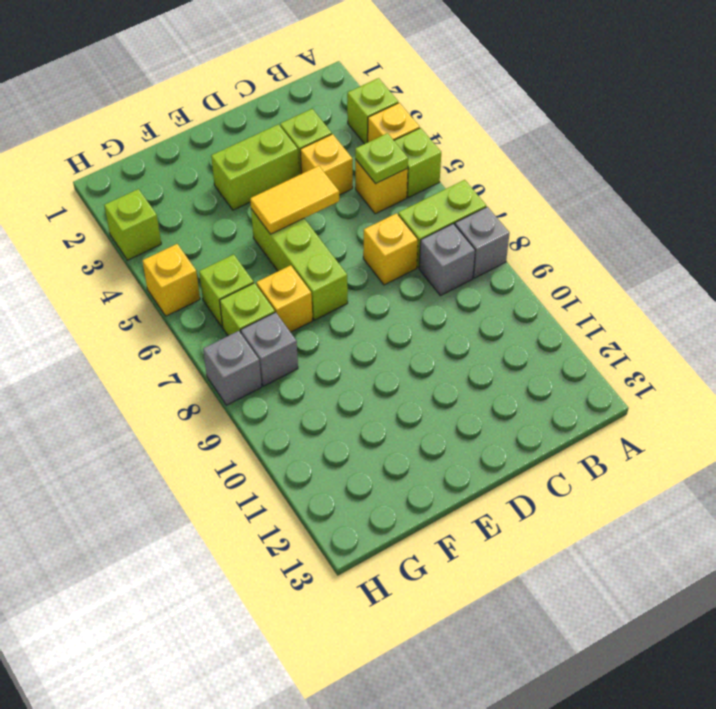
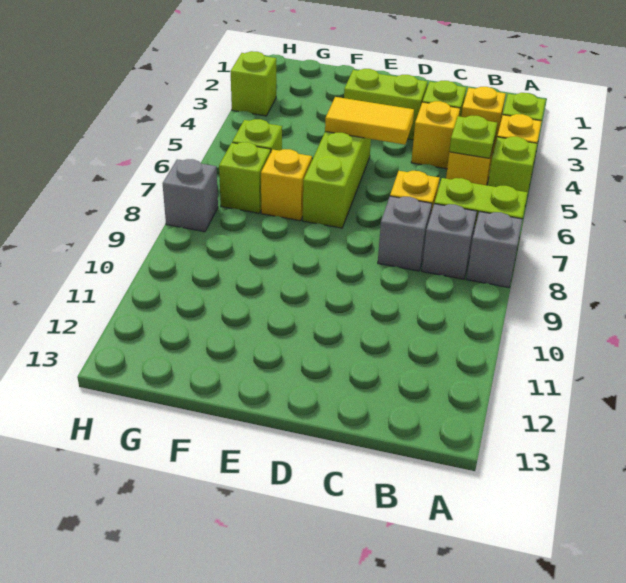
grey 1x1 brick [241,312,298,386] -> grey 1x1 brick moved to [378,196,432,271]
yellow 1x1 brick [142,244,200,316] -> yellow 1x1 brick moved to [461,87,506,152]

